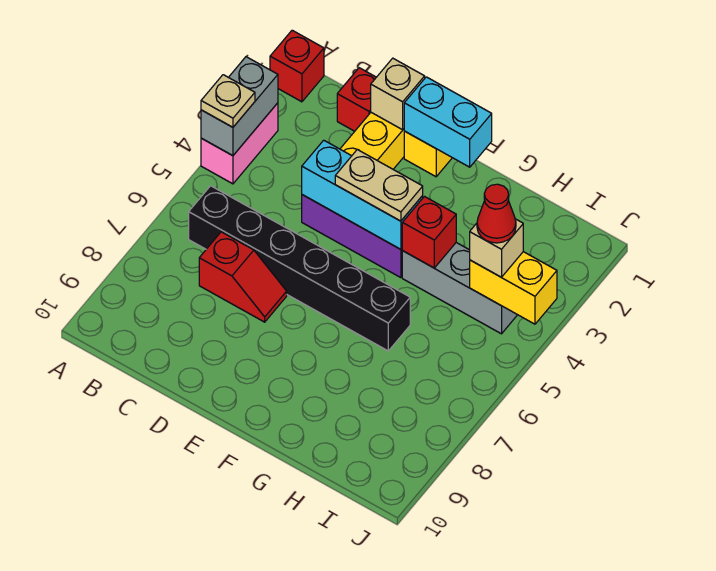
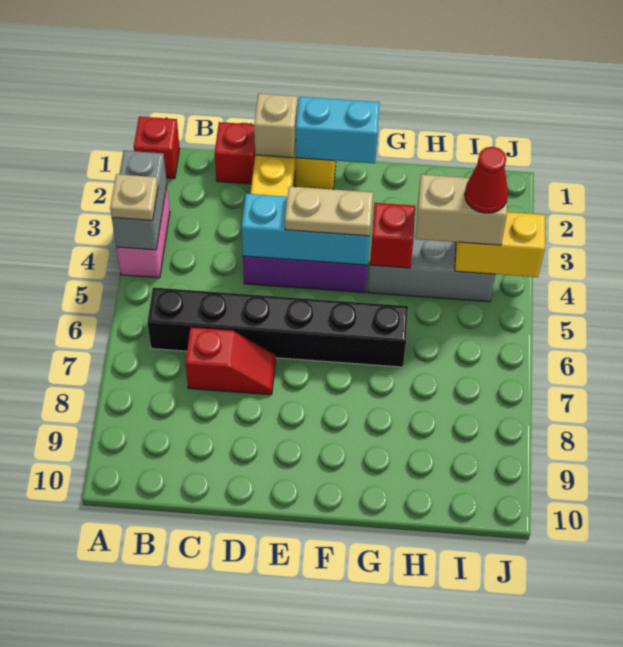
tan 1x1 brick [470,219,523,277] -> tan 1x2 brick [416,175,508,245]

